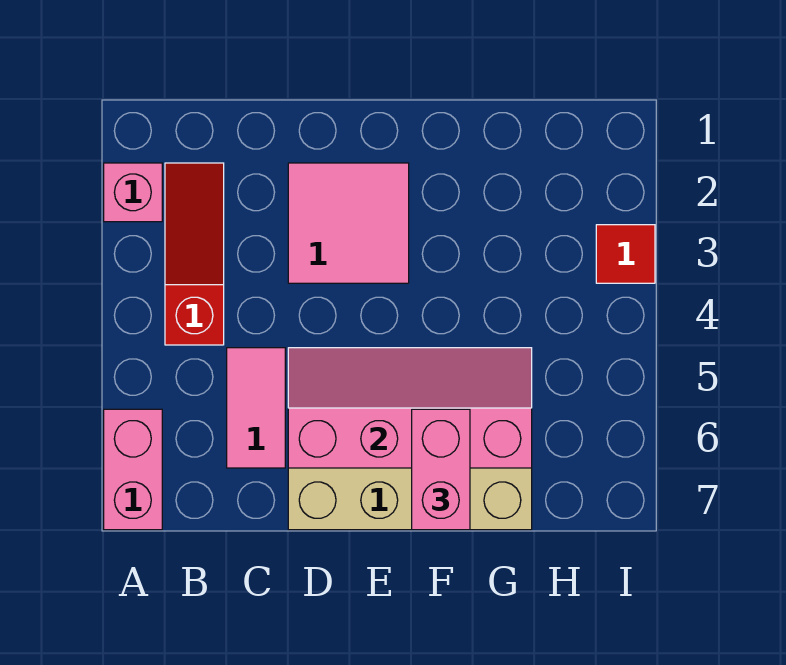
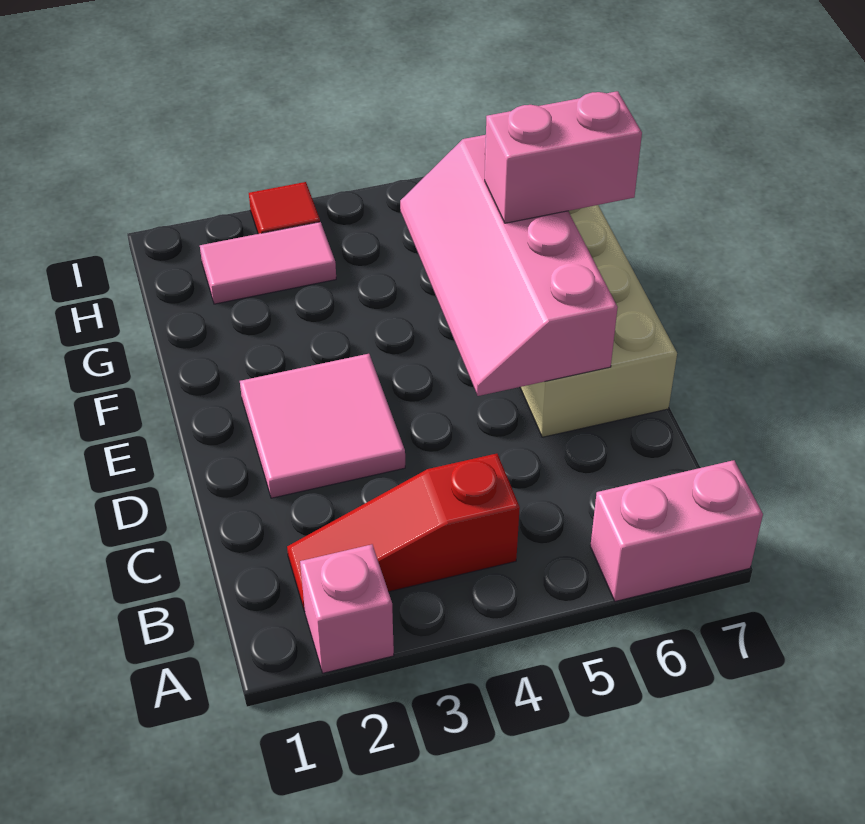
pink 1x2 tile [227,348,285,468] -> pink 1x2 tile moved to [200,222,336,304]

